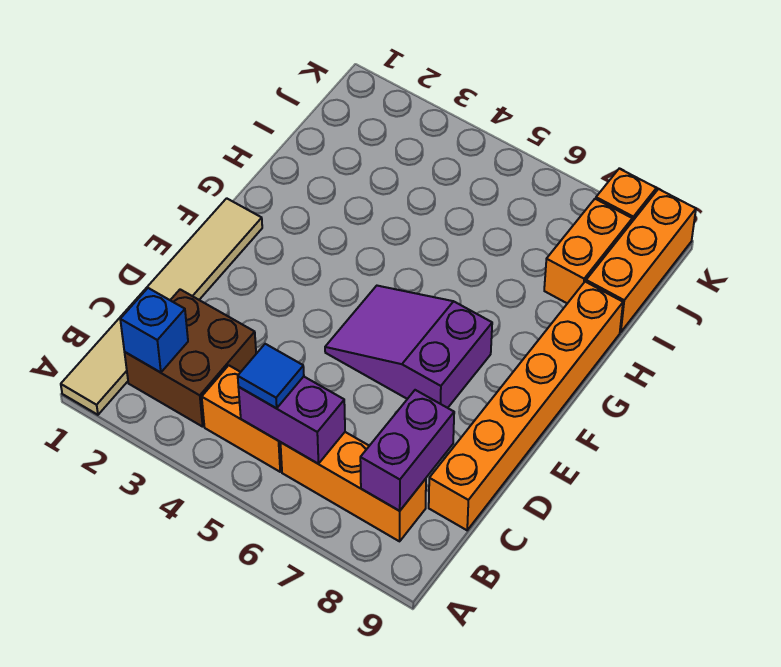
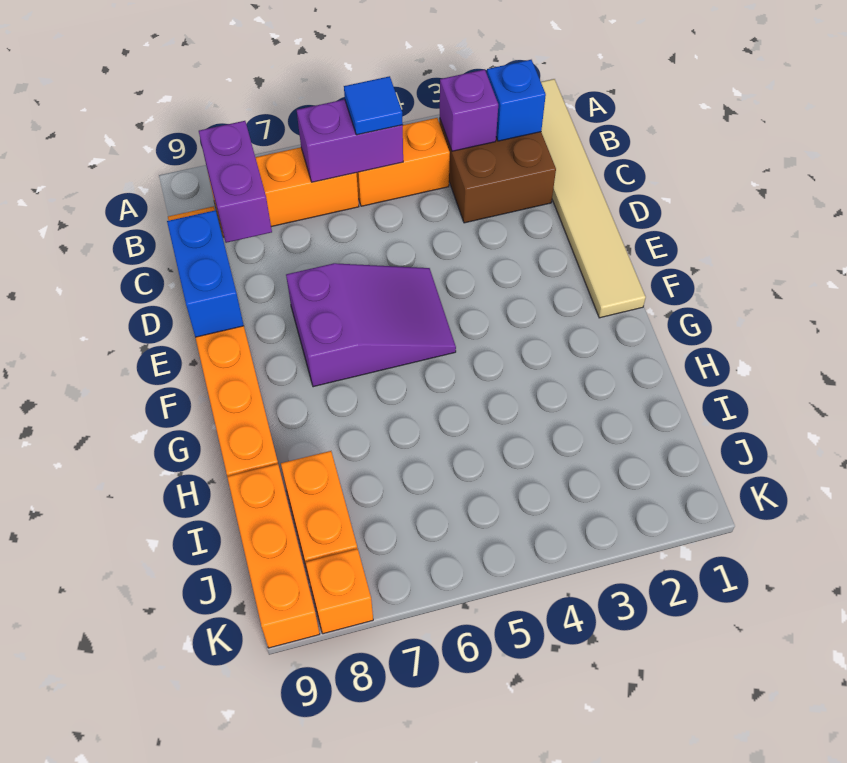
none -> purple 1x1 brick [440,70,498,151]
none -> blue 1x2 brick [167,210,244,337]

